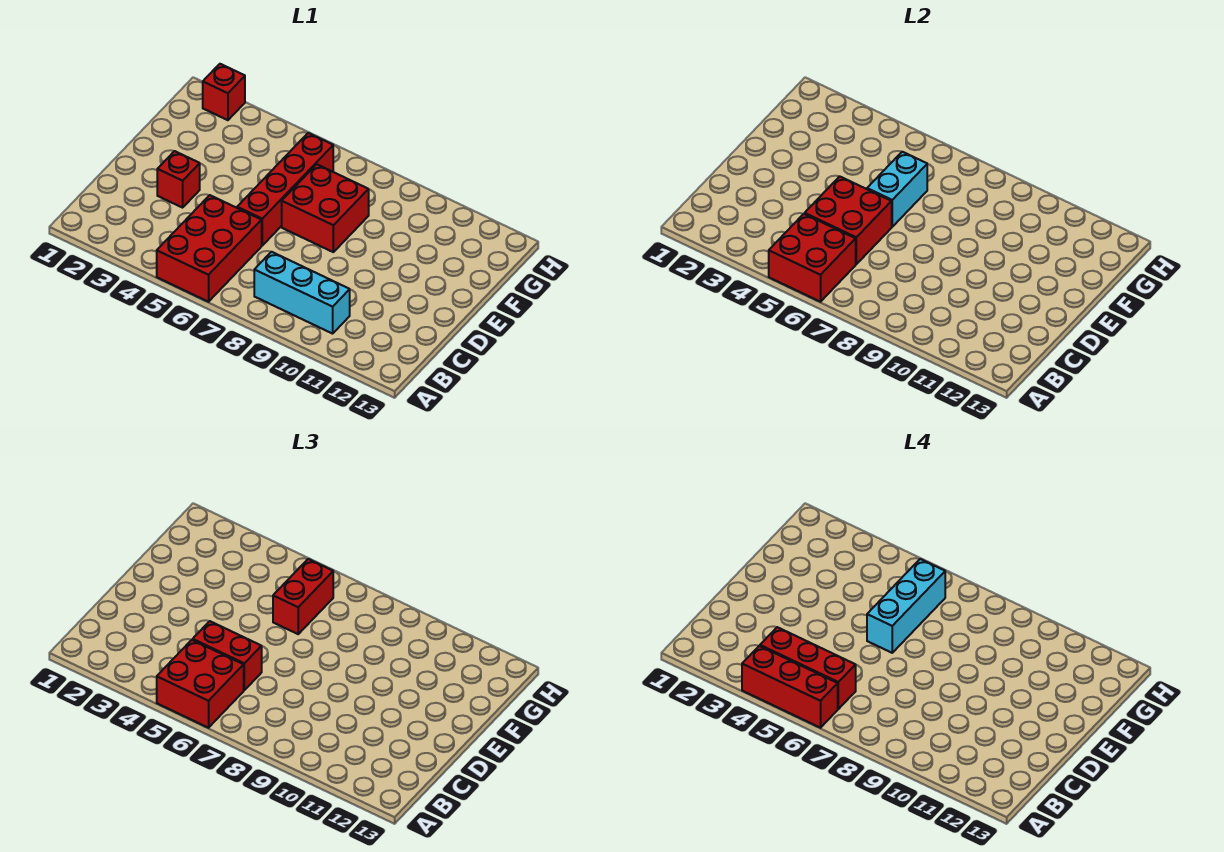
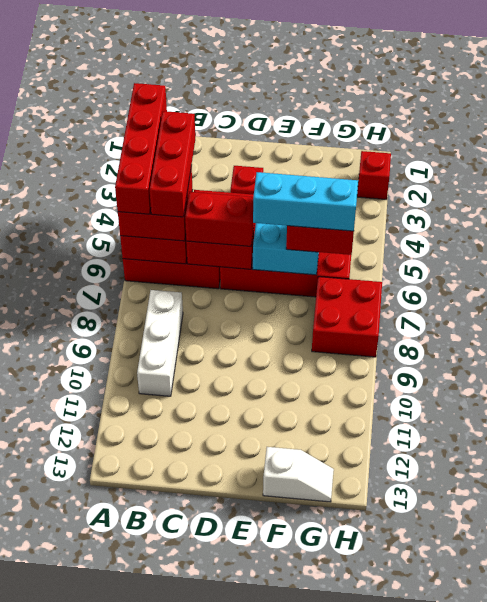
red 1x3 brick [742,646,838,728] -> red 1x4 brick [115,83,167,214]
cyan 1x3 brick [254,252,350,334] -> white 1x3 brick [137,290,183,396]
red 1x2 brick [193,621,262,690] -> red 1x2 brick turned to [185,192,254,246]
red 2x2 brick [282,164,369,252] -> red 2x2 brick moved to [312,277,382,357]
none -> white 1x2 slope [263,447,334,502]

